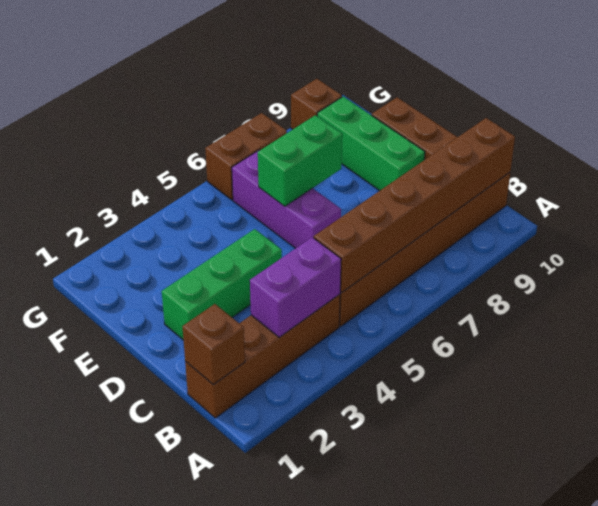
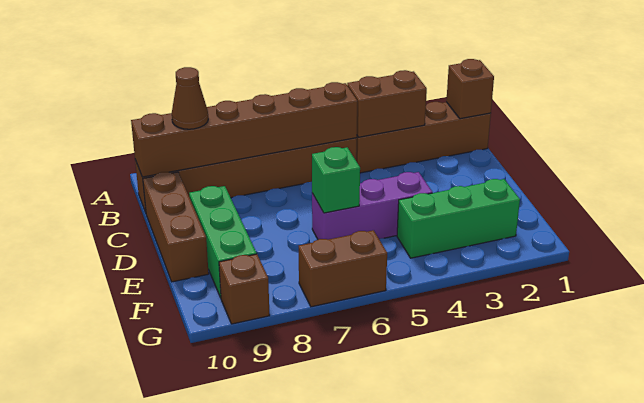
purple 1x2 brick [250,237,341,337] -> brown 1x2 brick [347,70,427,137]
none -> brown 1x1 cone [172,67,208,129]
green 1x3 brick [162,229,282,339] -> green 1x3 brick moved to [397,179,520,258]
purple 1x3 brick [232,150,341,248] -> purple 1x3 brick turned to [312,172,432,239]
green 1x2 brick [258,115,342,206] -> green 1x1 brick [312,147,360,213]

